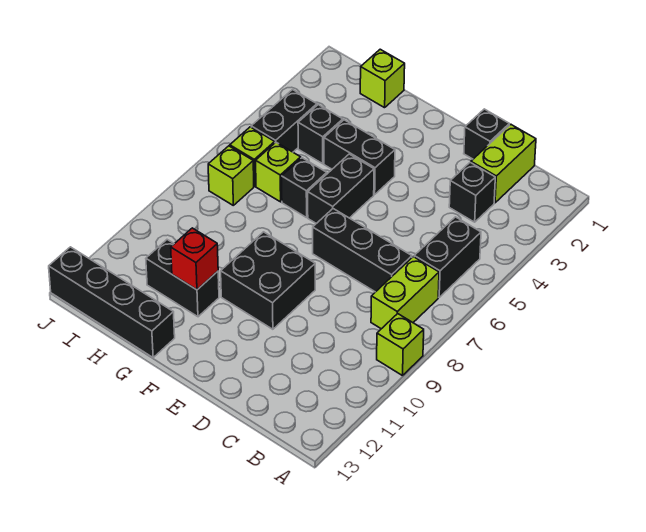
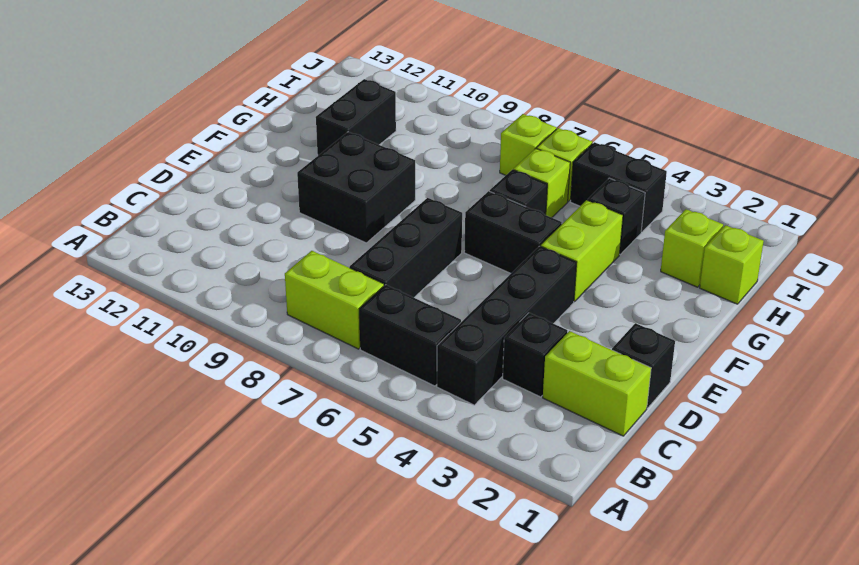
lime 1x1 brick [377,314,424,376] -> lime 1x1 brick moved to [661,209,723,287]
black 1x2 brick [324,120,395,194] -> lime 1x2 brick [541,200,623,302]
red 1x1 brick [171,228,218,290] -> none
black 1x4 brick [49,247,175,358] -> black 1x4 brick moved to [437,246,576,405]

